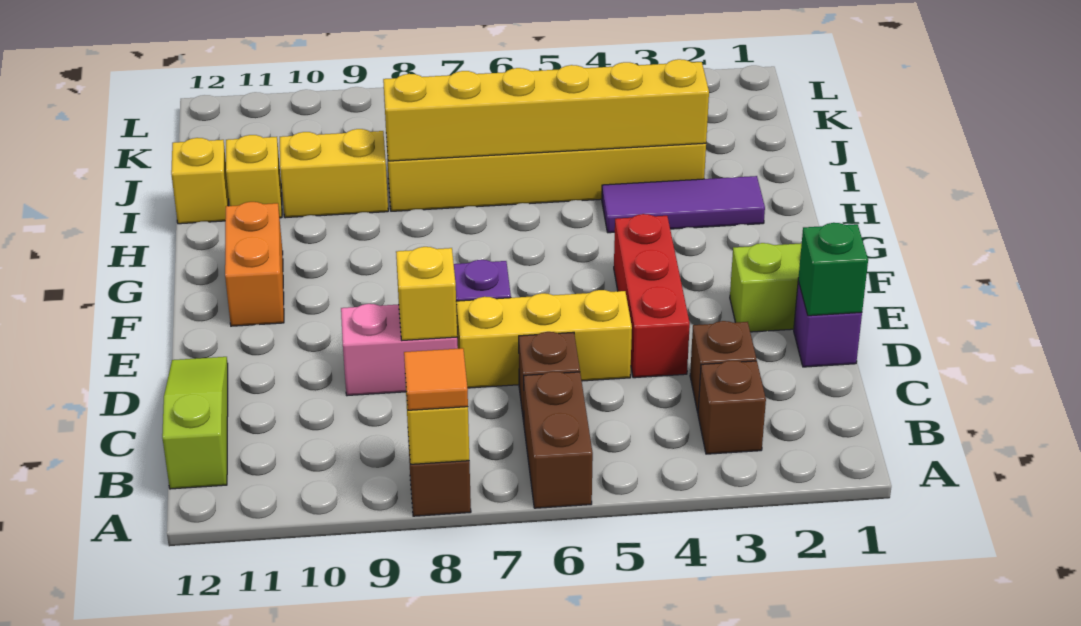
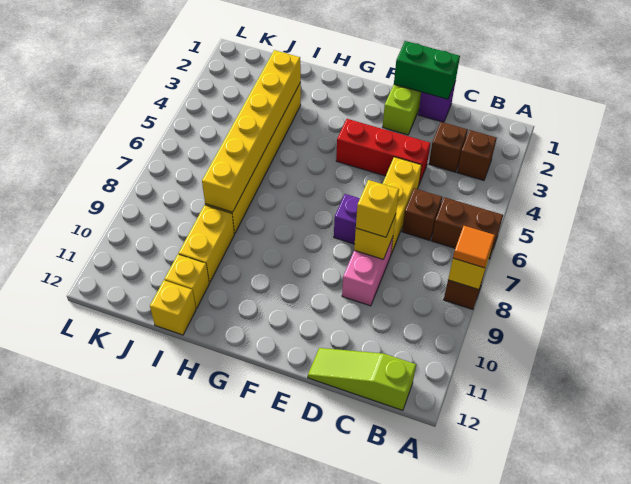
green 1x1 brick [798,223,868,316] -> green 1x2 brick [394,41,460,99]
none -> yellow 1x1 brick [356,180,399,237]
orange 1x2 brick [225,202,284,326] -> none
purple 1x3 tile [602,176,765,233] -> none

